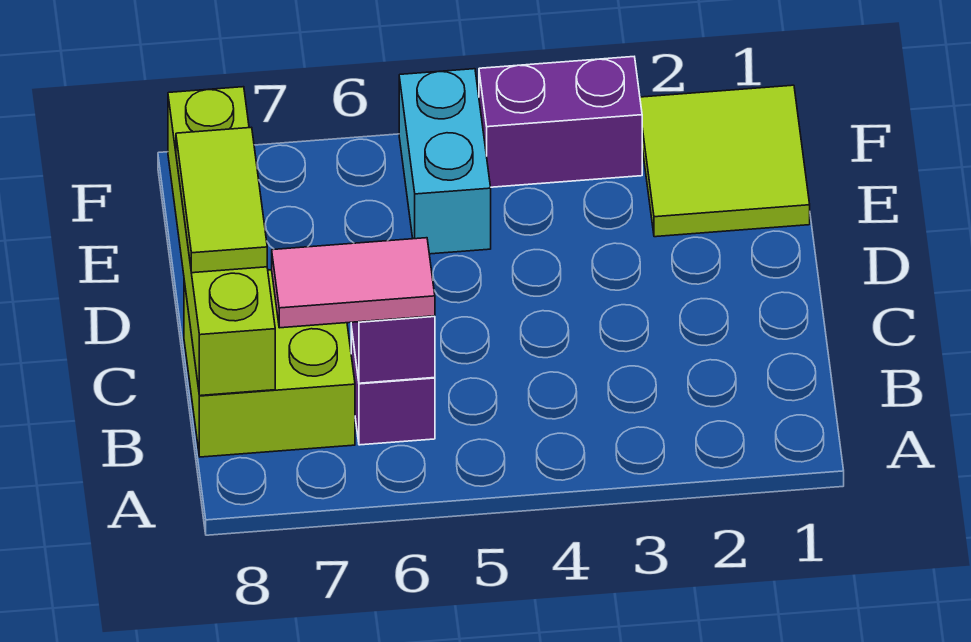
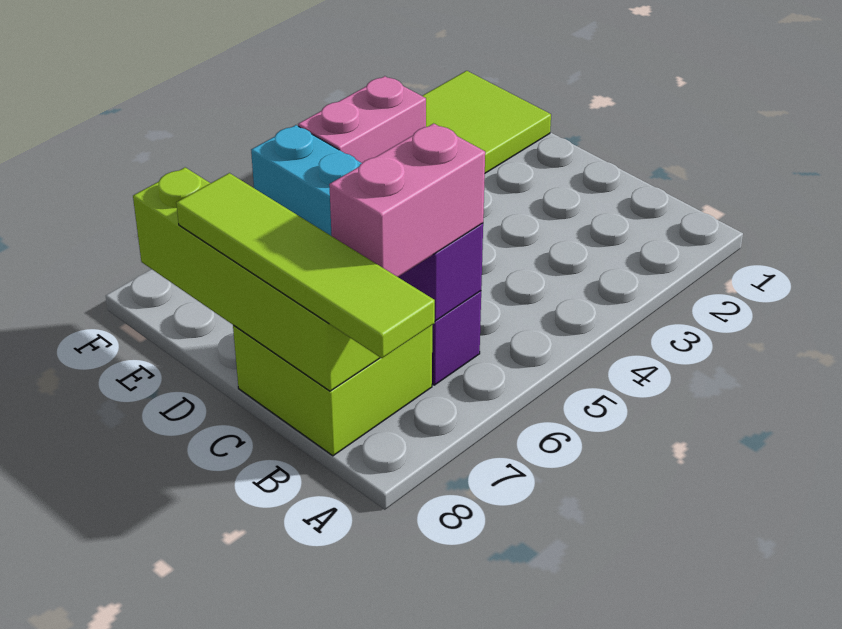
pink 1x2 tile [272,238,435,328] -> pink 1x2 brick [329,123,485,277]
lime 1x2 tile [176,127,267,273] -> lime 1x4 tile [176,173,435,358]
purple 1x2 brick [479,57,642,187] -> pink 1x2 brick [298,76,426,163]

